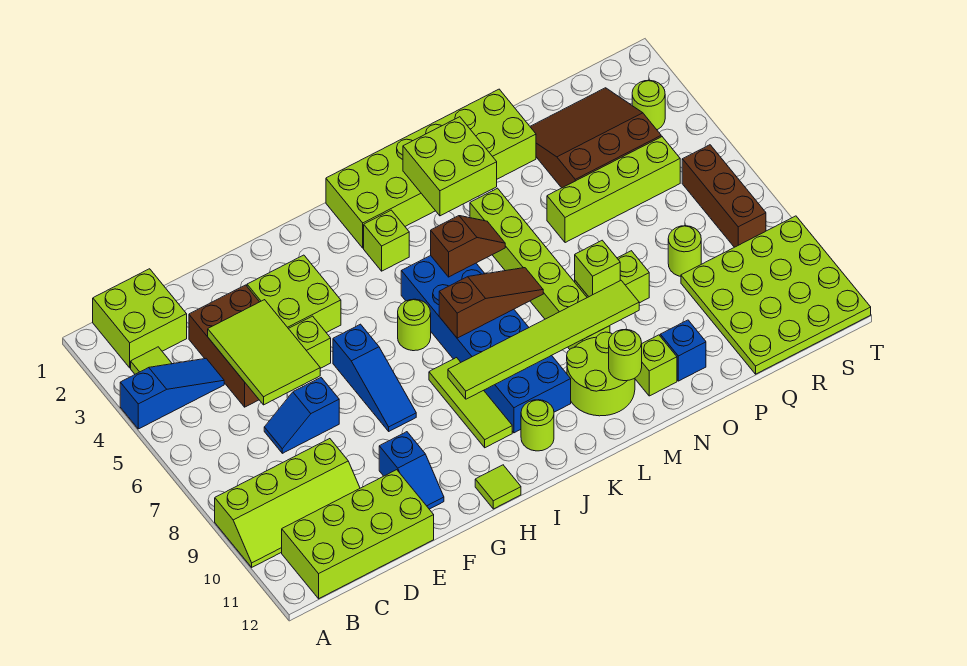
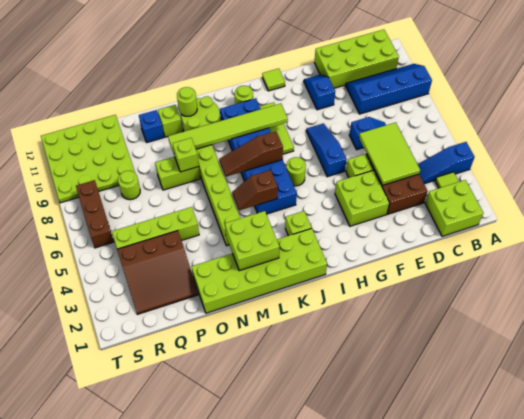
lime 2x4 slope [215,439,360,567] -> blue 2x4 slope [346,64,432,114]
lime 1x1 round brick [632,80,665,130] -> none

